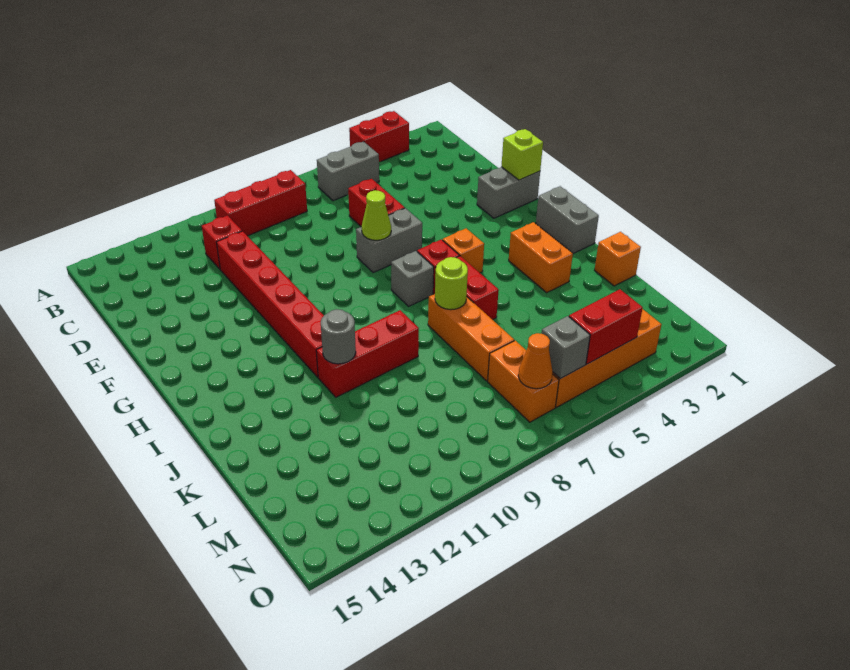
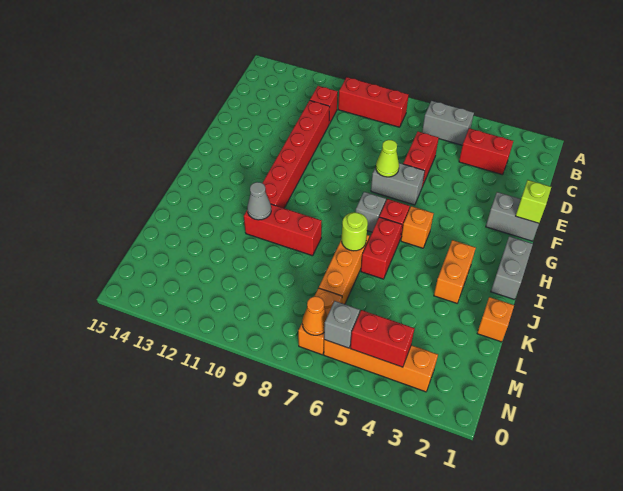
red 1x2 brick [349,111,409,162] -> red 1x2 brick moved to [459,128,513,175]
grey 1x1 round brick [321,309,356,364] -> grey 1x1 cone [247,182,271,220]

